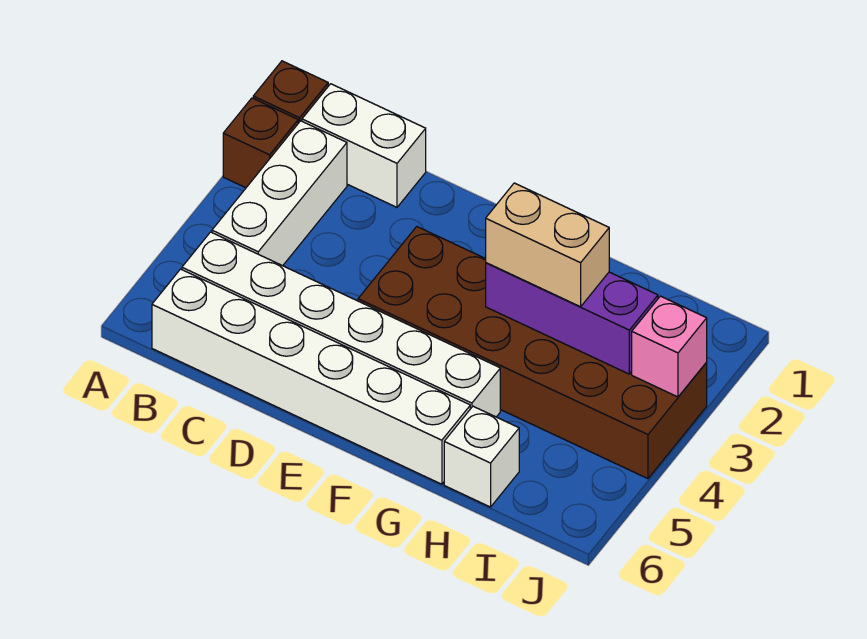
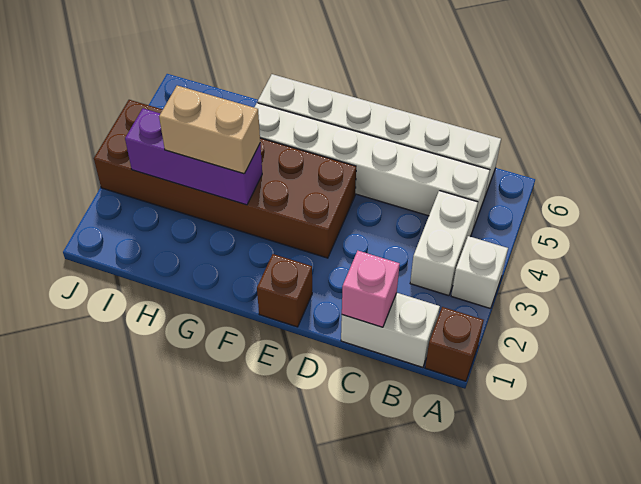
brown 1x1 brick [223,98,298,188] -> brown 1x1 brick moved to [257,254,312,327]
white 1x3 brick [212,121,347,266] -> white 1x2 brick [410,191,478,296]
white 1x1 brick [444,406,519,507] -> white 1x1 brick moved to [451,236,508,309]
pink 1x1 brick [632,296,707,397] -> pink 1x1 brick moved to [342,251,400,327]

